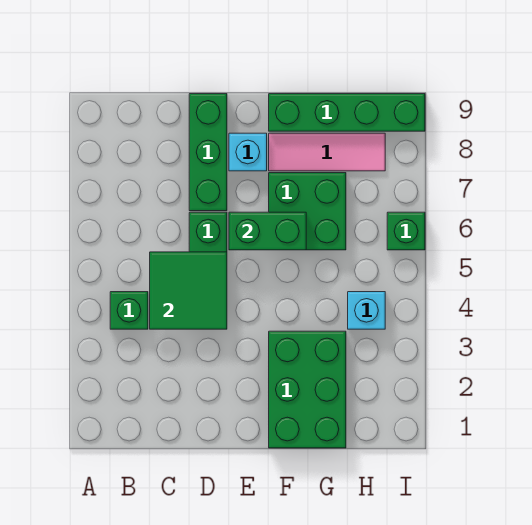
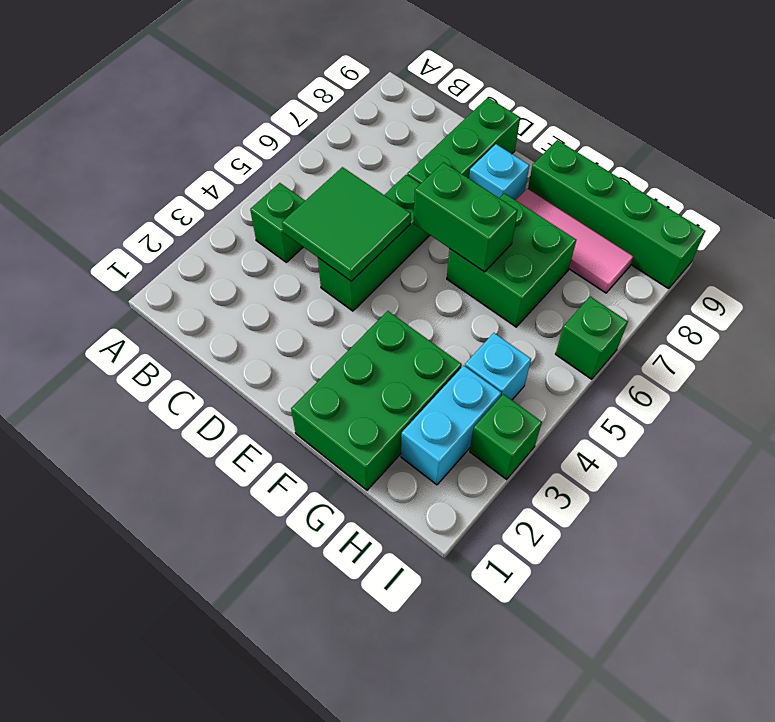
none -> cyan 1x2 brick [401,366,501,485]
none -> green 1x1 brick [470,394,542,479]

